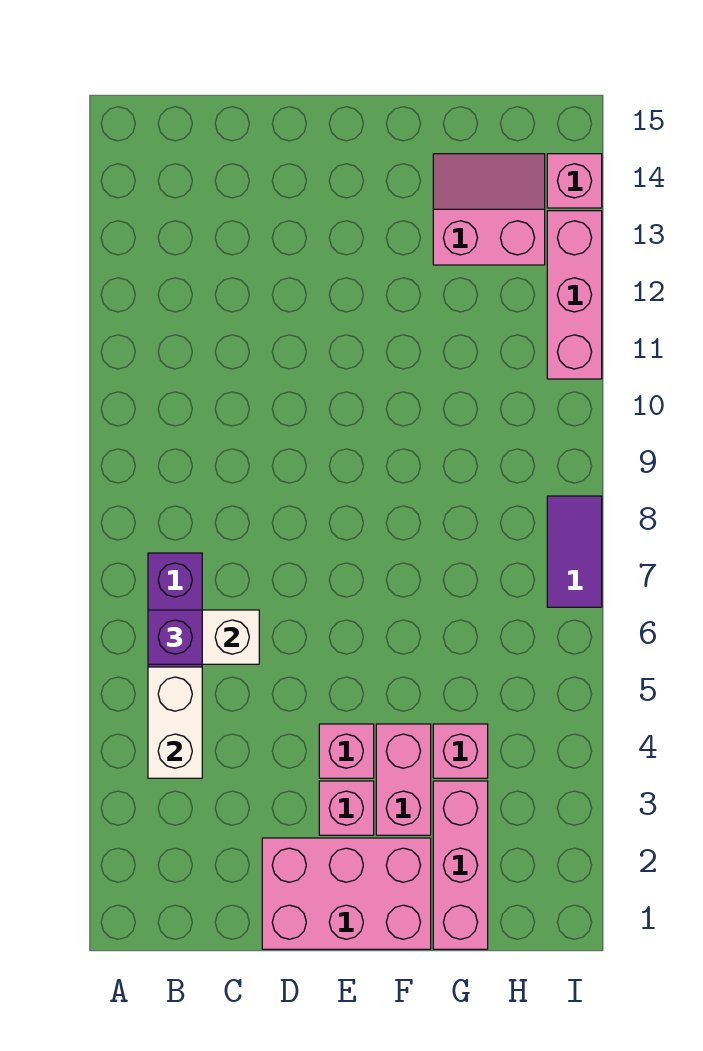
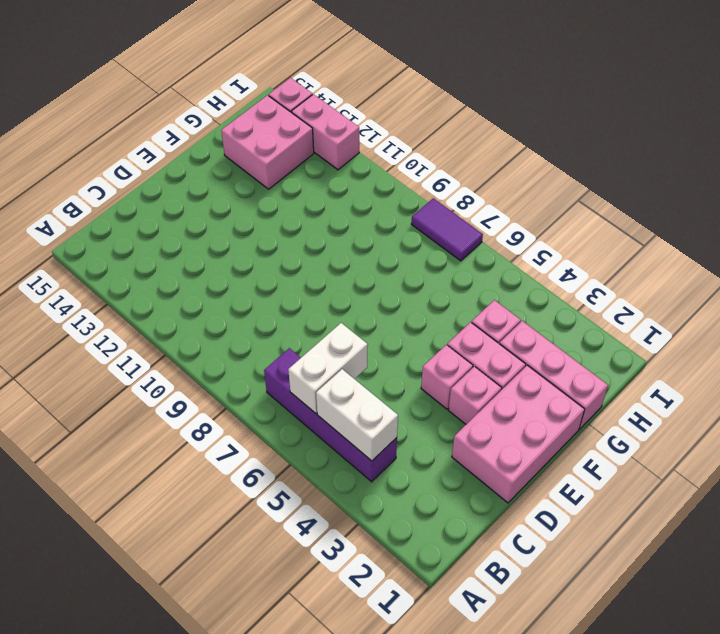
purple 1x1 brick [148,610,202,664] -> none
pink 2x2 slope [433,154,545,265] -> pink 2x2 brick [221,95,314,189]
pink 1x3 brick [547,211,602,379] -> pink 1x2 brick [292,94,359,170]

